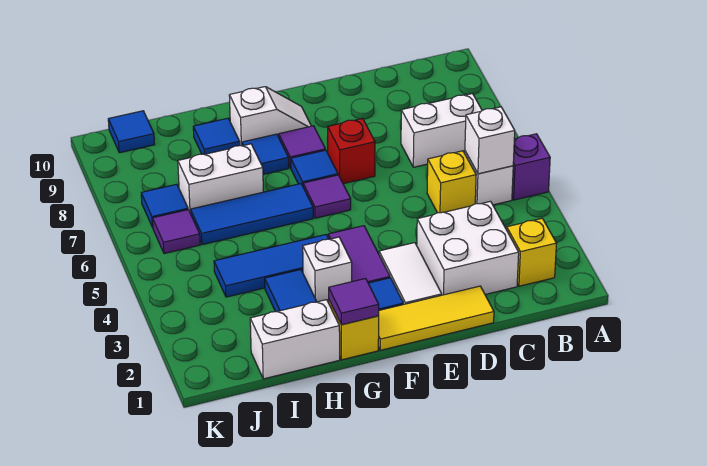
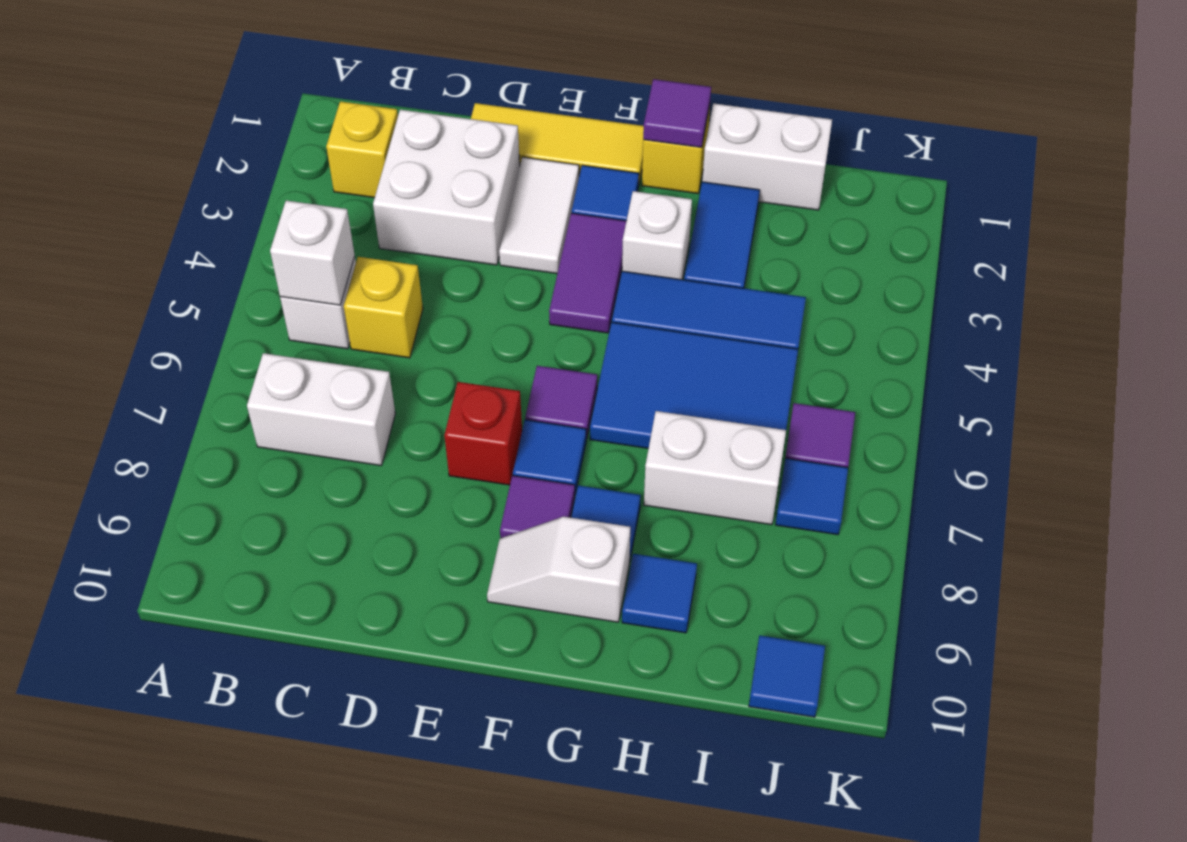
purple 1x1 brick [512,134,550,200] -> none
blue 1x3 tile [190,184,313,245] -> blue 2x3 tile [590,322,798,448]

